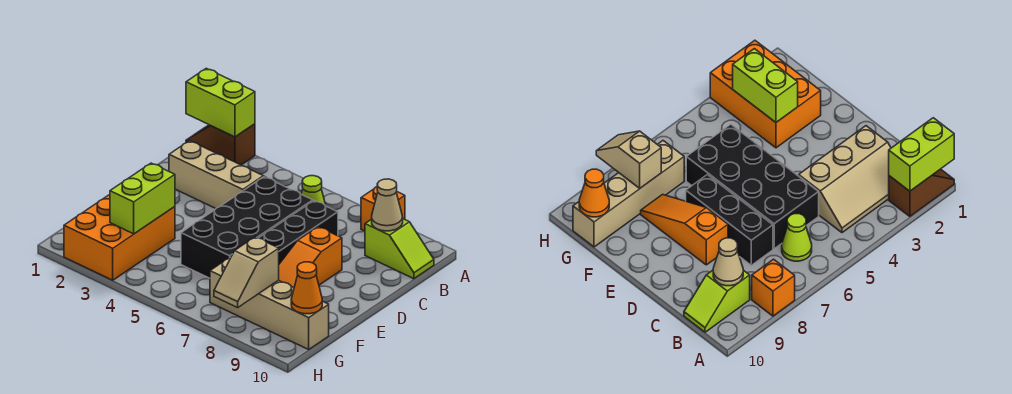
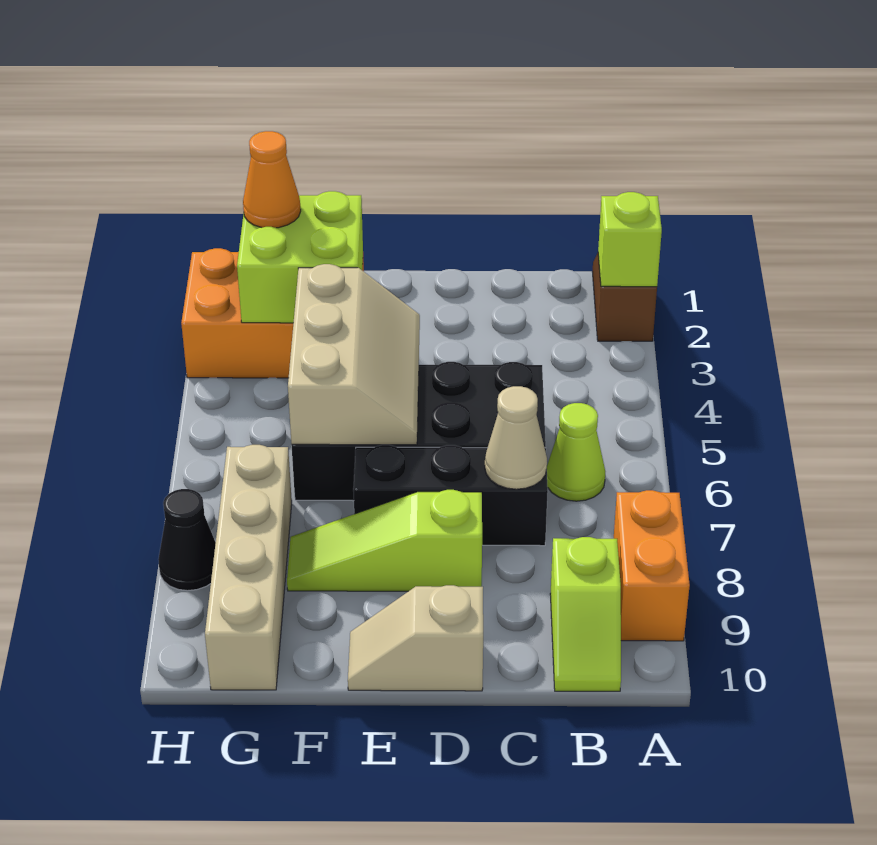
lime 1x2 brick [186,68,255,137] -> lime 1x1 brick [598,192,662,287]
orange 1x1 brick [361,187,405,231] -> orange 1x2 brick [614,490,690,641]
tan 2x3 slope [169,141,264,208] -> tan 2x3 slope moved to [288,264,420,445]
tan 1x1 cone [372,179,403,231] -> tan 1x1 cone moved to [485,386,547,489]
orange 1x3 slope [279,227,342,287] -> lime 1x3 slope [287,490,482,591]
lime 1x2 brick [110,163,175,234] -> lime 2x2 brick [237,191,363,323]
tan 1x2 slope [214,237,279,308] -> tan 1x2 slope moved to [348,585,483,691]
orange 1x1 cone [291,262,322,314] -> orange 1x1 cone moved to [243,131,301,228]
none -> black 1x1 cone [158,489,216,591]

